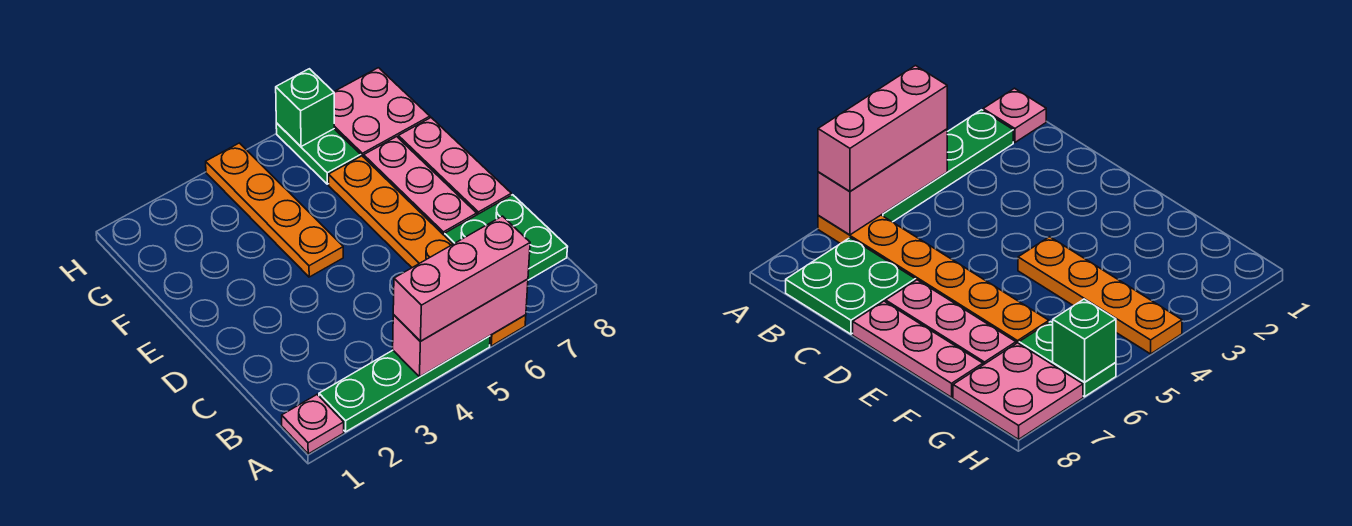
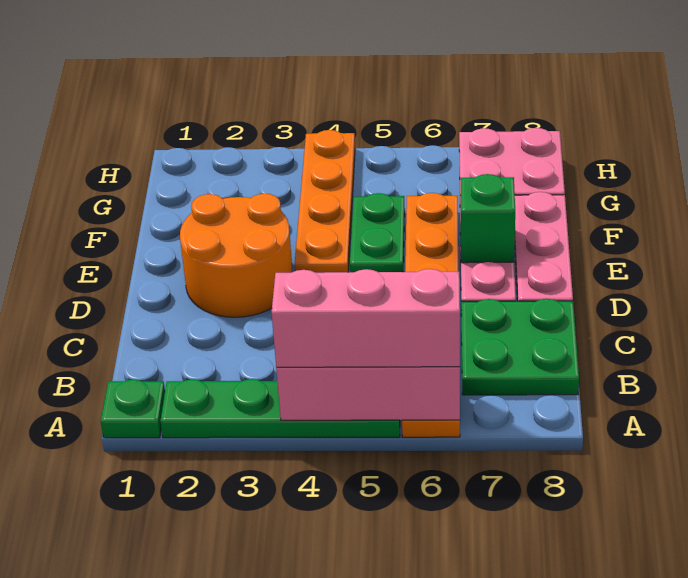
pink 1x1 plate [282,395,344,454] -> green 1x1 plate [101,380,165,438]
none -> orange 2x2 round brick [180,194,292,317]
green 1x2 plate [276,123,361,184] -> green 1x2 plate moved to [350,193,405,272]
green 1x1 brick [276,69,334,147] -> green 1x1 brick moved to [460,174,515,263]

